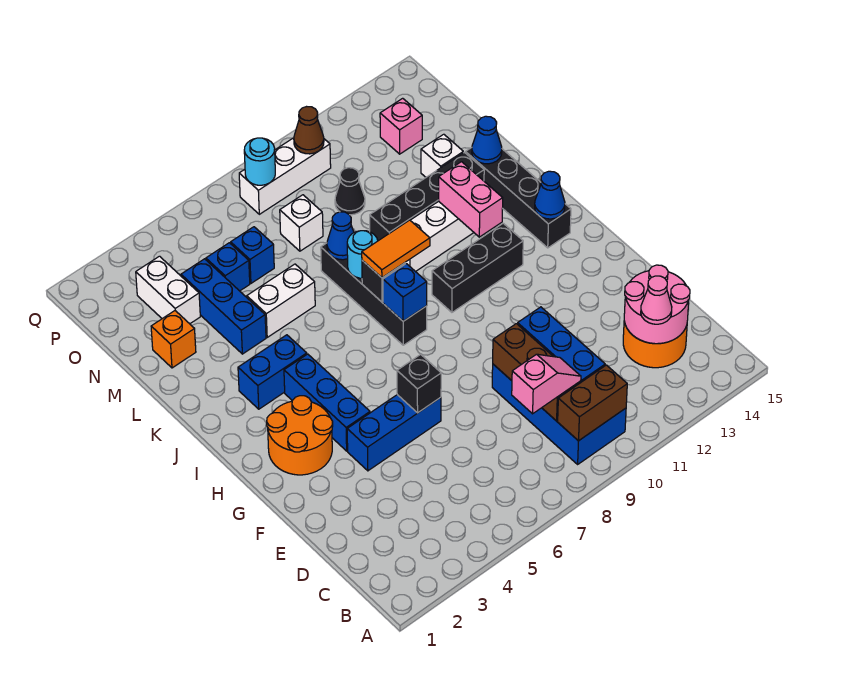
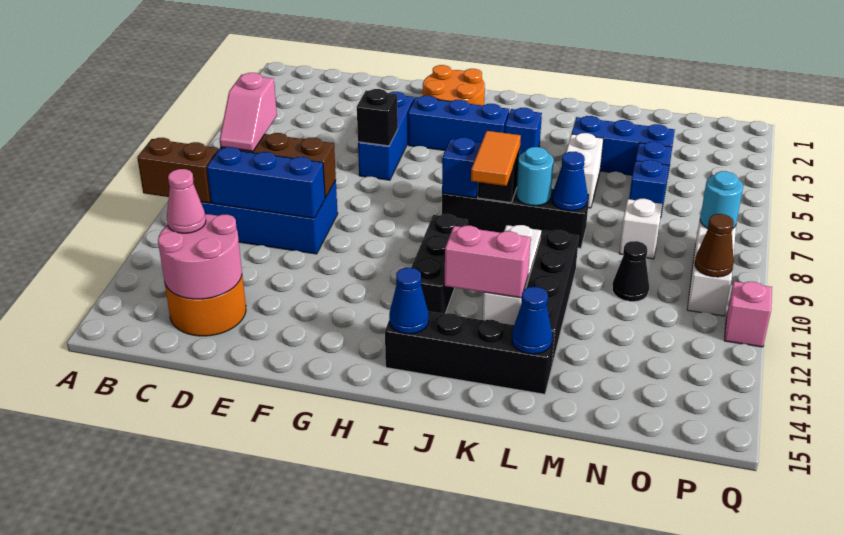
brown 1x2 brick [558,365,627,441] -> brown 1x2 brick turned to [137,138,218,203]
blue 1x2 brick [238,335,307,409] -> blue 1x1 brick [505,108,542,154]
orange 1x1 brick [151,311,196,368] -> none
white 1x1 brick [421,134,463,177] -> none
white 1x2 brick [136,256,200,324] -> none
pink 1x1 brick [380,98,422,154] -> pink 1x1 brick moved to [724,281,772,347]

